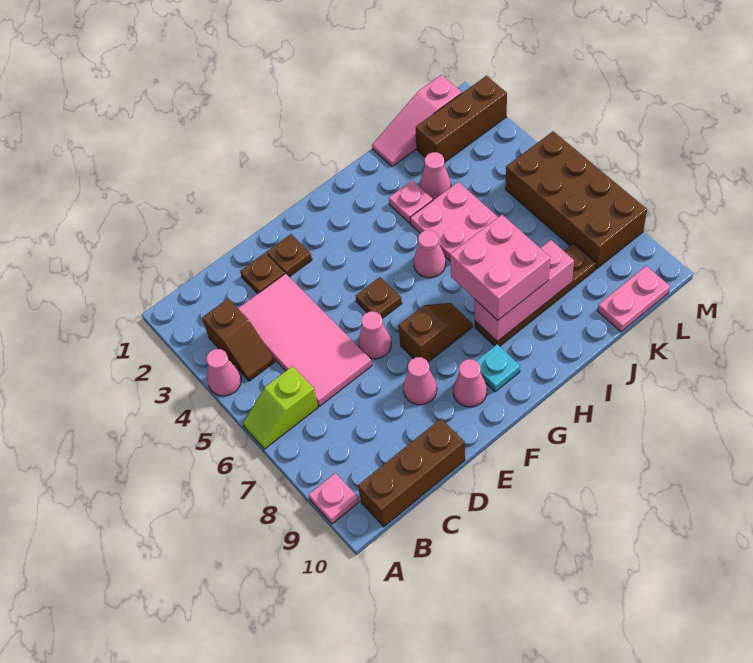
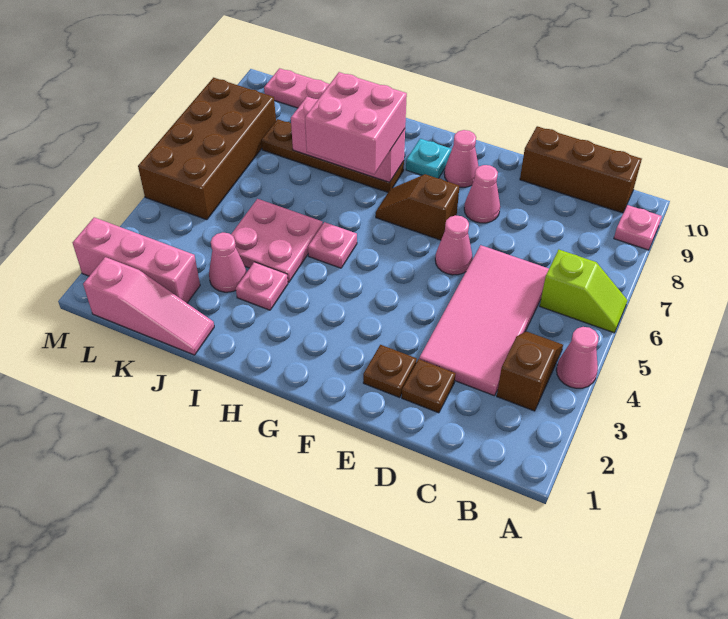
brown 1x1 plate [356,277,402,319] -> none
pink 1x1 cone [414,230,446,278] -> pink 1x1 plate [308,222,357,268]
brown 1x3 brick [416,76,507,163] -> pink 1x3 brick [73,217,200,303]

